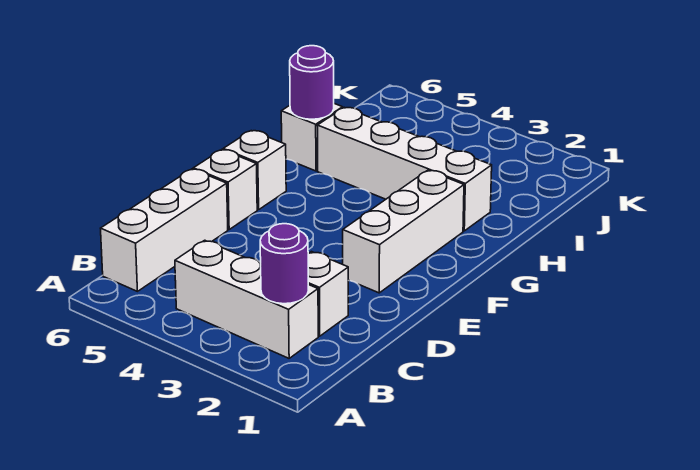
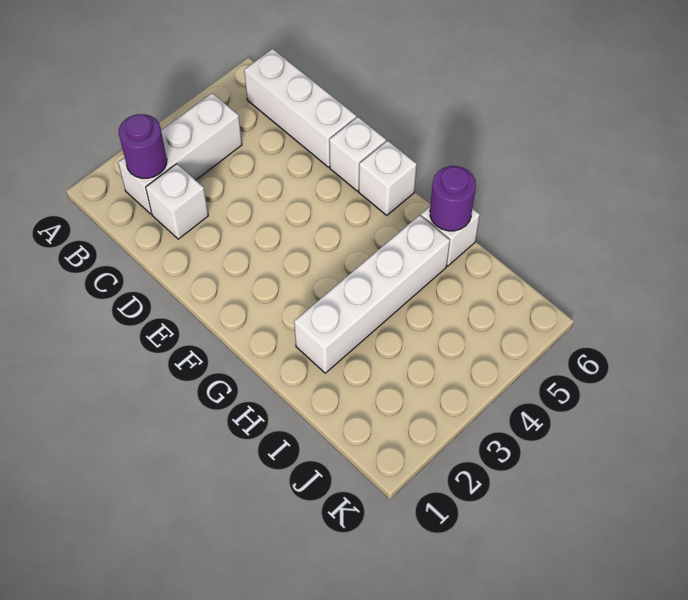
white 1x3 brick [343,170,464,293] -> none

